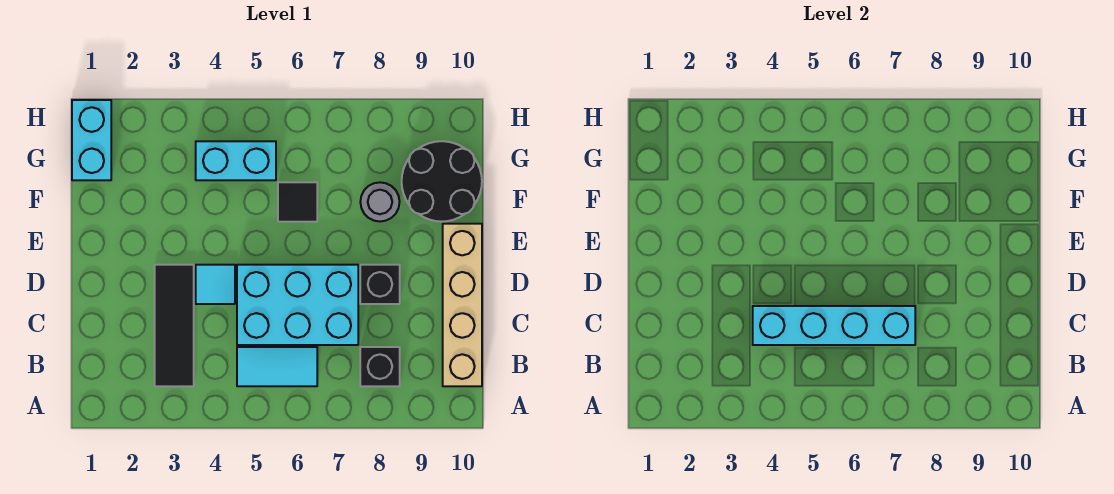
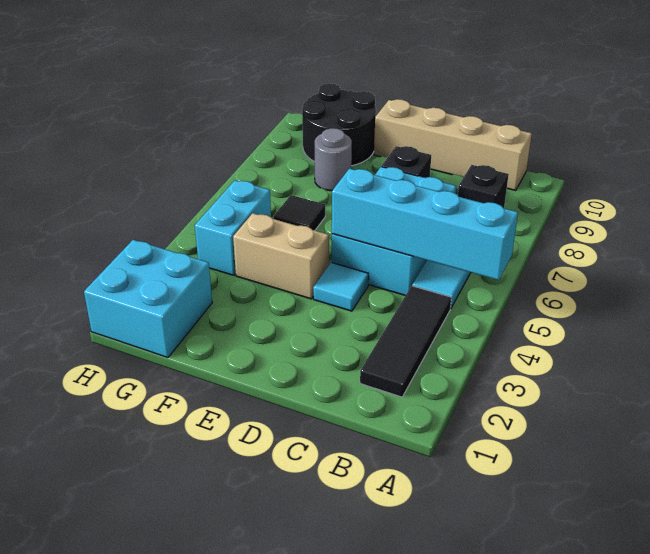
black 1x3 tile [155,265,194,386] -> black 1x3 tile turned to [360,286,451,397]
cyan 1x4 brick [753,306,915,345] -> cyan 1x4 brick turned to [332,169,518,280]
none -> tan 1x2 brick [233,213,329,299]
cyan 1x2 brick [72,100,111,180] -> cyan 2x2 brick [84,240,212,358]

